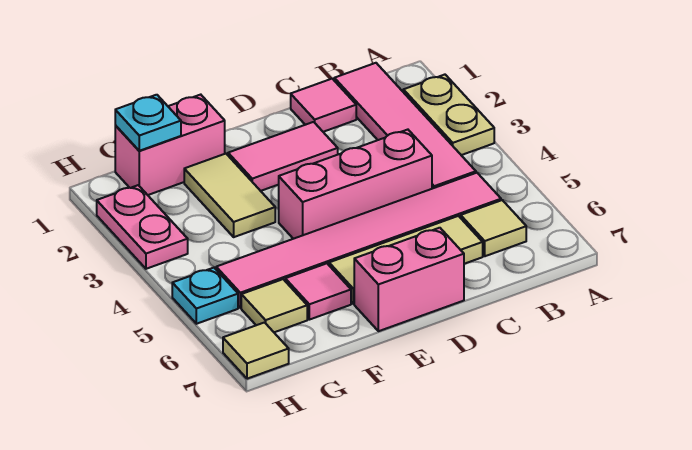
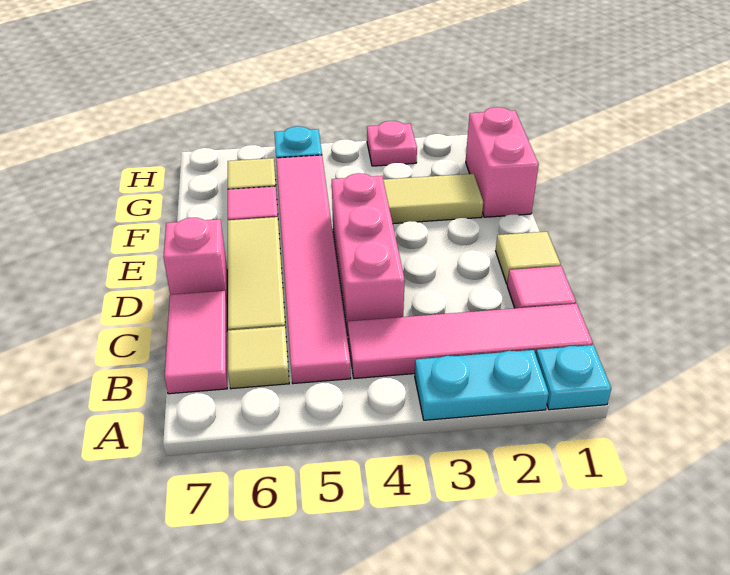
tan 1x2 plate [403,75,494,155] -> cyan 1x2 plate [415,350,549,420]
pink 1x2 tile [228,122,338,191] -> pink 1x2 tile moved to [165,291,227,394]
pink 1x2 brick [354,228,464,331] -> pink 1x1 brick [163,218,227,301]
cyan 1x1 plate [115,95,181,151] -> cyan 1x1 plate moved to [536,345,611,410]
pink 1x2 plate [97,185,188,269] -> pink 1x1 plate [367,121,417,166]
tan 1x1 tile [223,323,289,379] -> tan 1x1 tile moved to [496,232,561,284]

